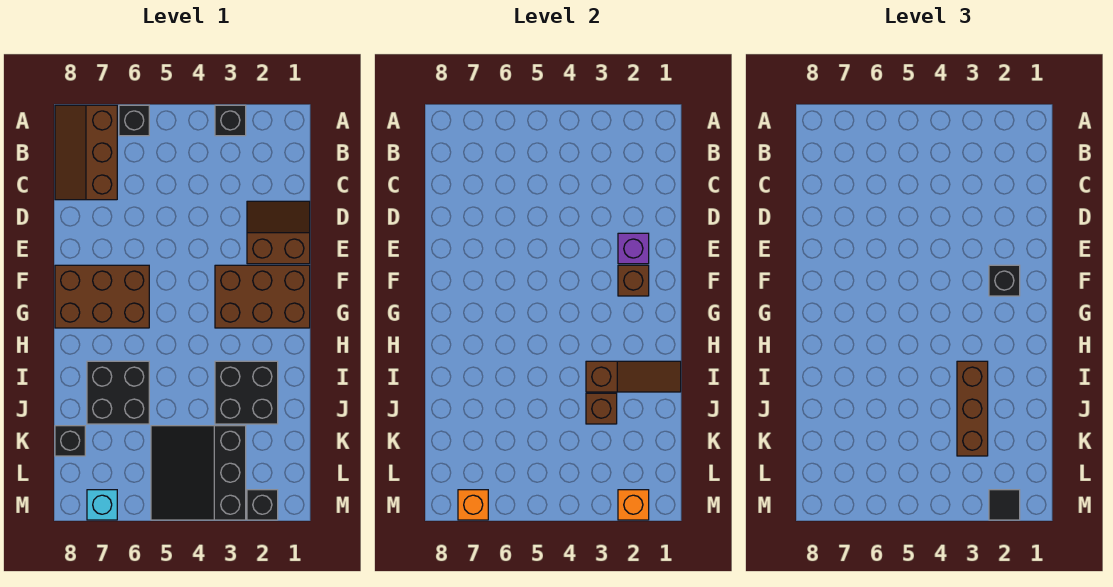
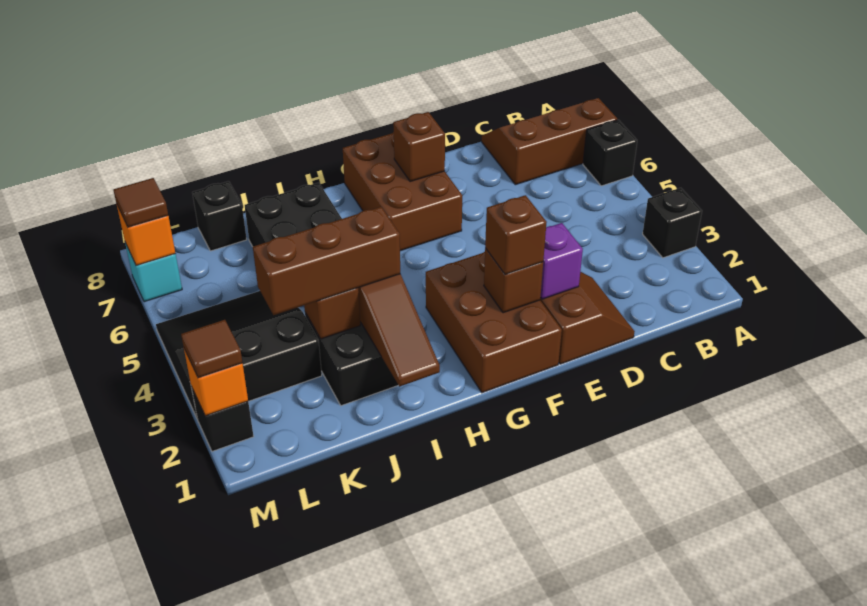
black 1x1 brick [989,265,1020,296] -> brown 1x1 brick [485,195,547,274]
none -> brown 1x1 brick [393,112,445,182]
black 1x1 tile [989,490,1020,520] -> brown 1x1 tile [181,320,242,378]
none -> brown 1x1 tile [114,178,168,227]

